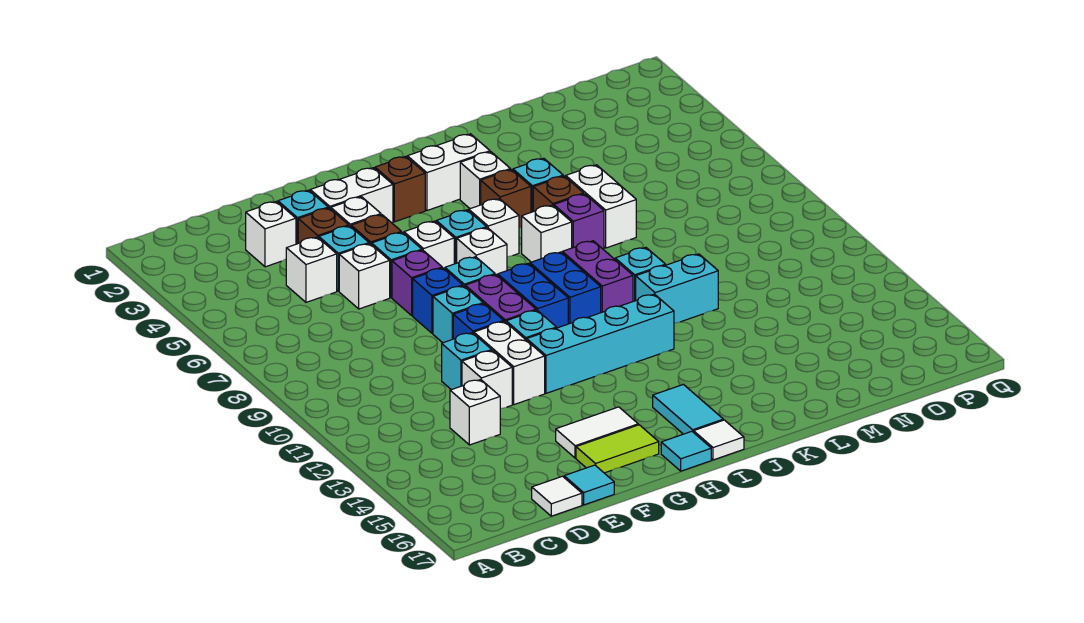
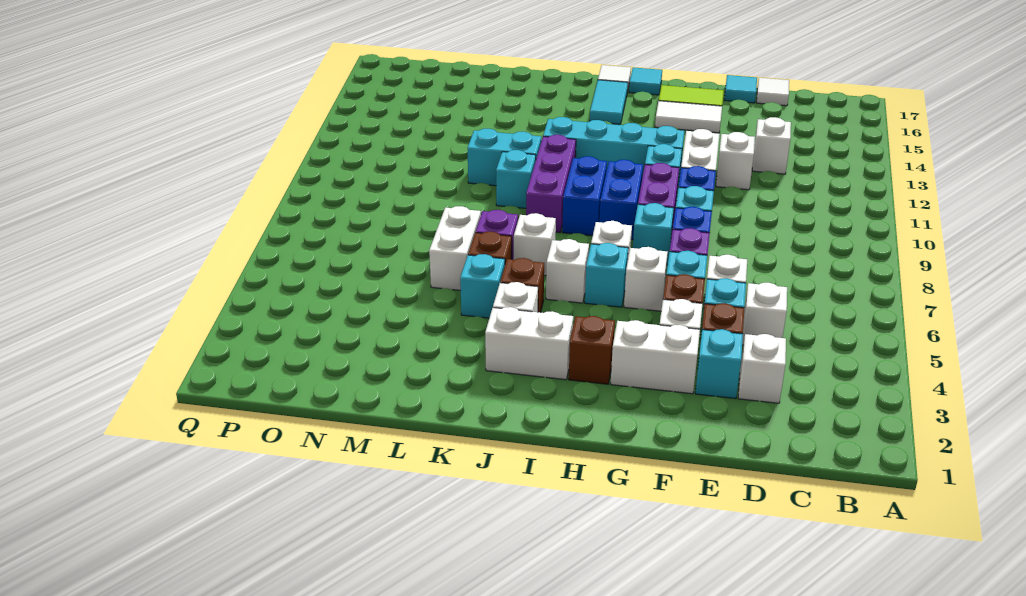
cyan 1x1 brick [442,333,492,390] -> none
purple 1x2 brick [562,241,633,313] -> purple 1x3 brick [526,135,576,233]

